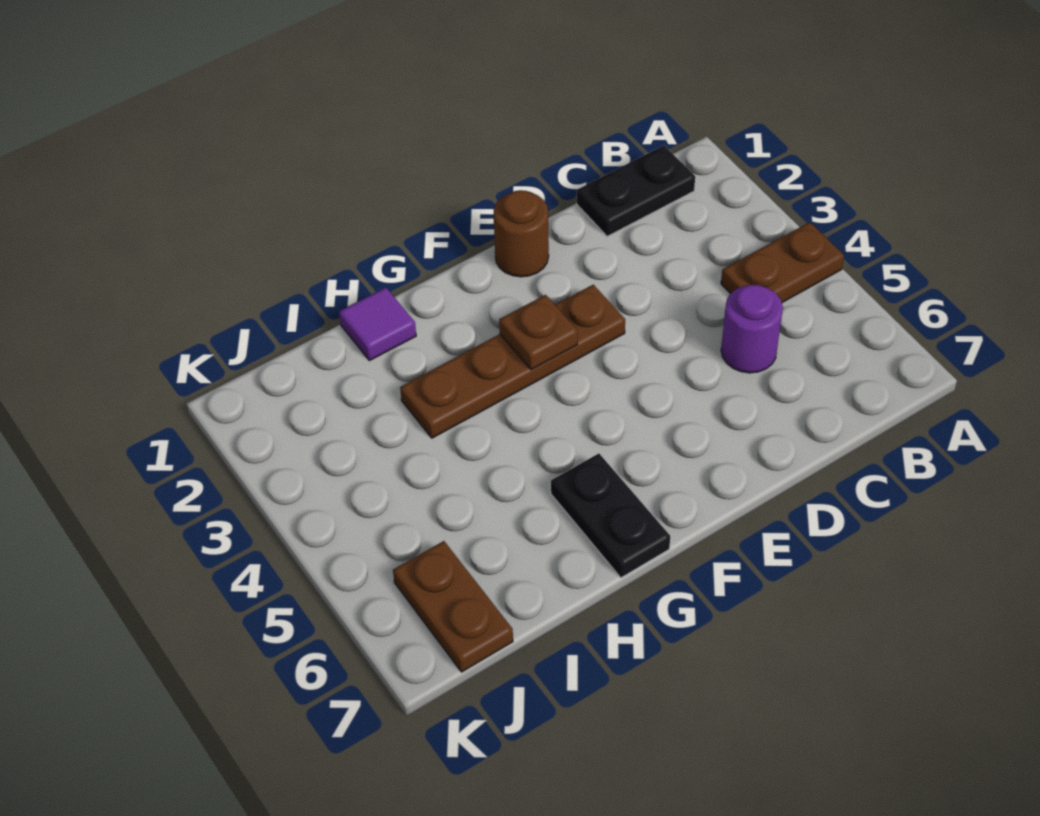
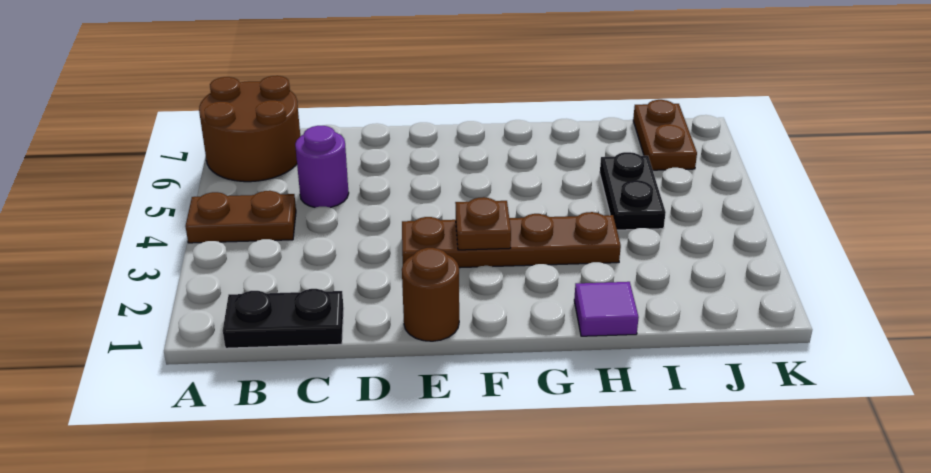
none -> brown 2x2 round brick [199,76,300,182]
black 1x2 plate [551,453,670,578] -> black 1x2 plate moved to [600,152,666,230]

